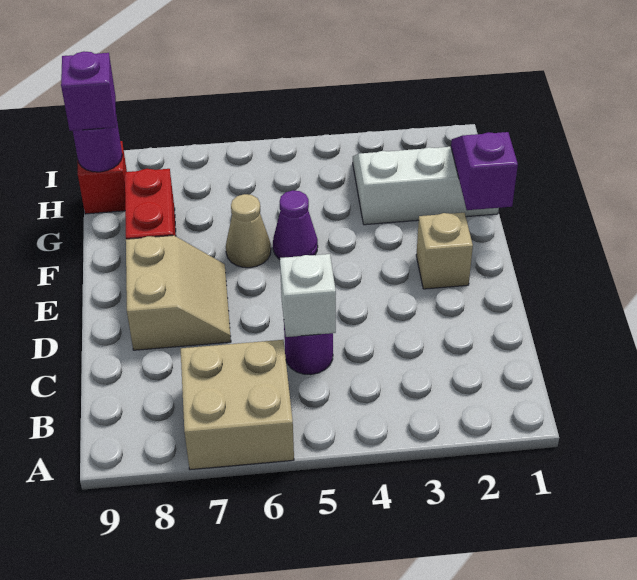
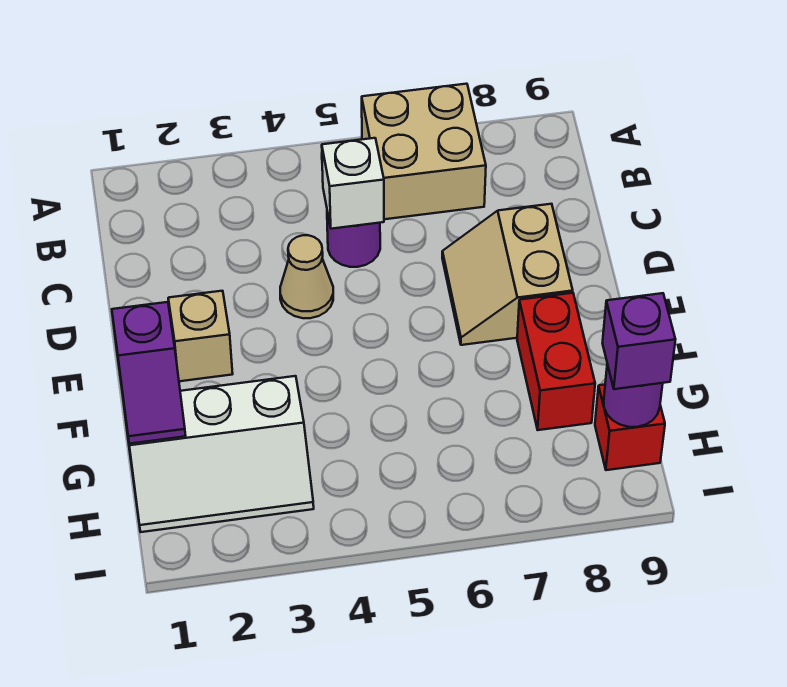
purple 1x1 cone [273,190,318,259] -> none
tan 1x1 cone [226,194,271,268] -> tan 1x1 cone moved to [280,235,333,318]

